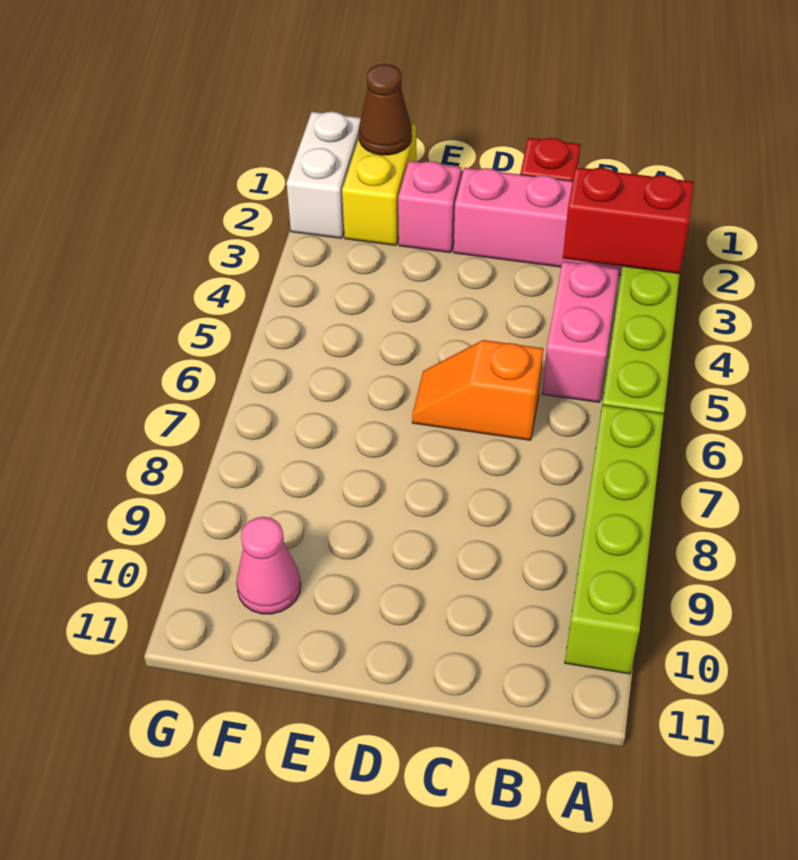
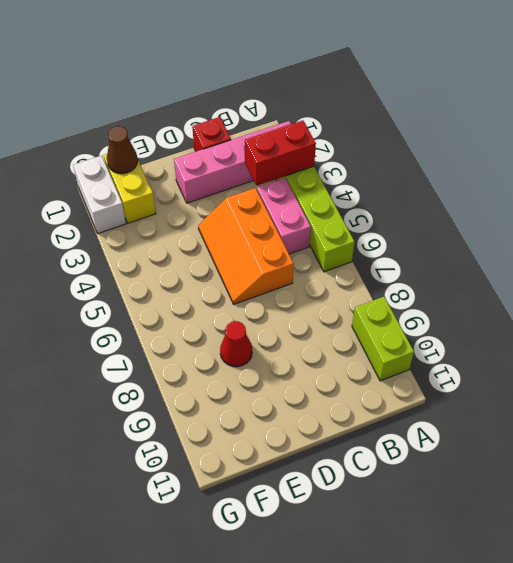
lime 1x4 brick [565,405,664,674] -> lime 1x2 brick [352,297,414,381]
orange 1x2 slope [412,340,543,440] -> orange 2x3 slope [198,188,294,304]
pink 1x1 brick [398,161,461,253] -> none
none -> red 1x1 cone [220,321,252,367]
pink 1x1 cone [236,517,301,614] -> none

